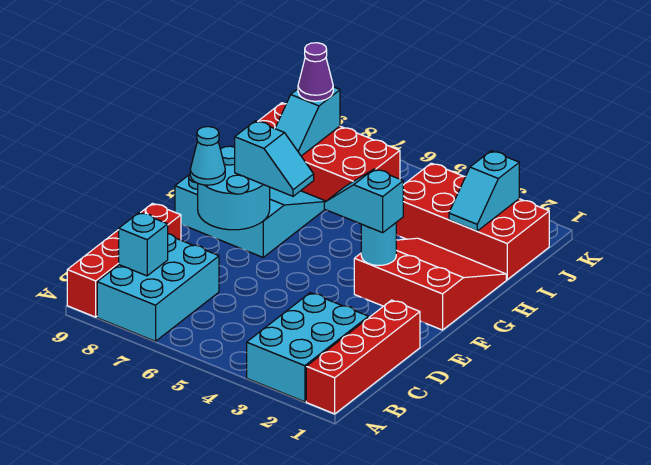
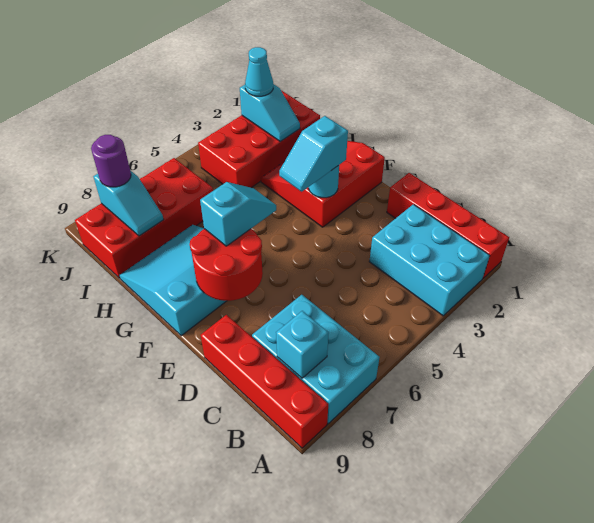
cyan 2x2 round brick [198,146,270,230] -> red 2x2 round brick [190,229,263,301]
cyan 1x1 cone [190,127,225,185] -> cyan 1x1 cone moved to [245,47,273,96]
purple 1x1 cone [298,43,333,101] -> purple 1x1 round brick [91,135,131,187]

